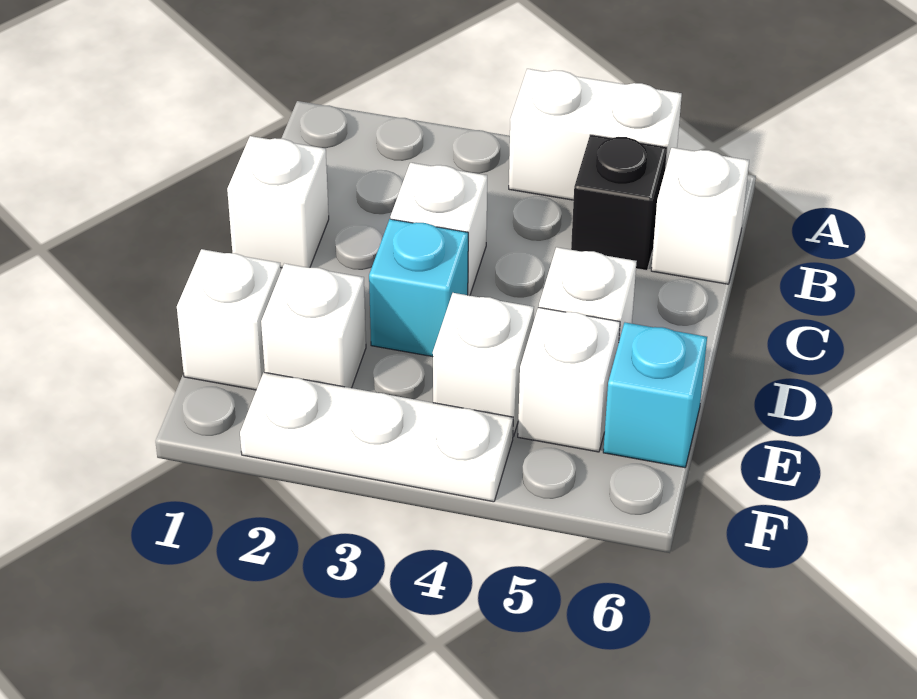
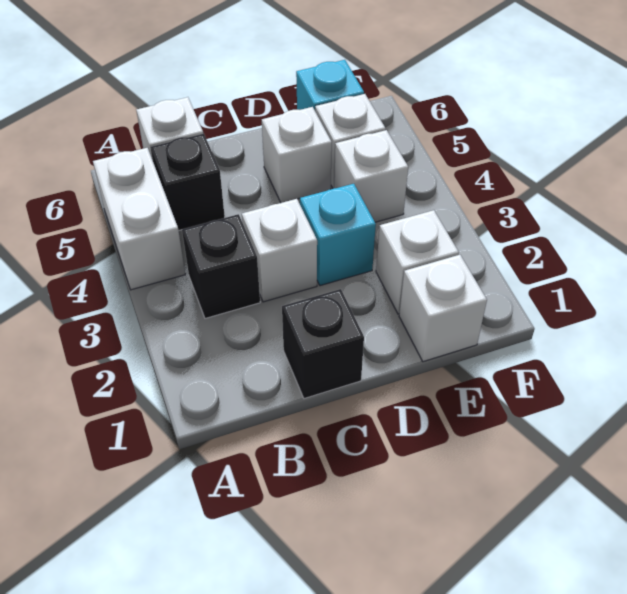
none -> black 1x1 brick [182,214,260,318]
white 1x1 brick [227,136,329,268] -> black 1x1 brick [282,289,364,399]
white 1x3 plate [240,372,513,502] -> none

